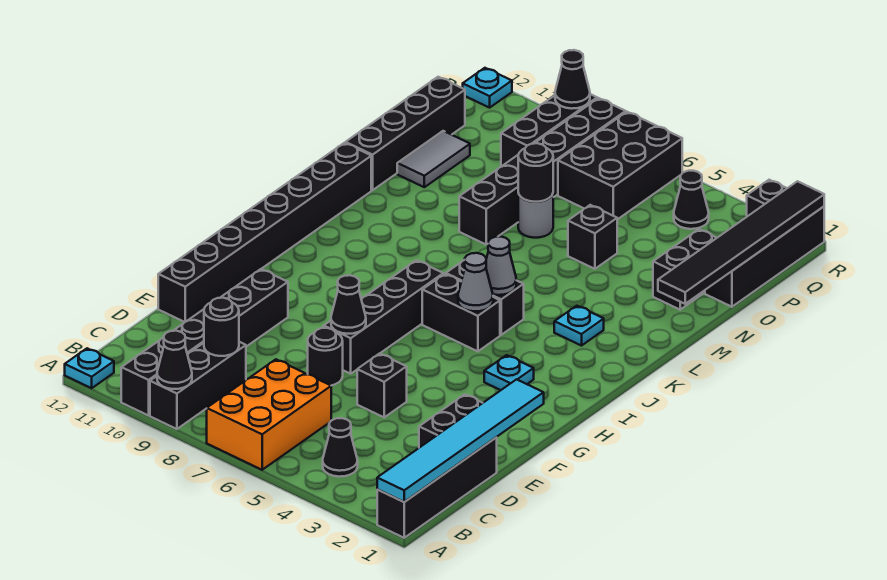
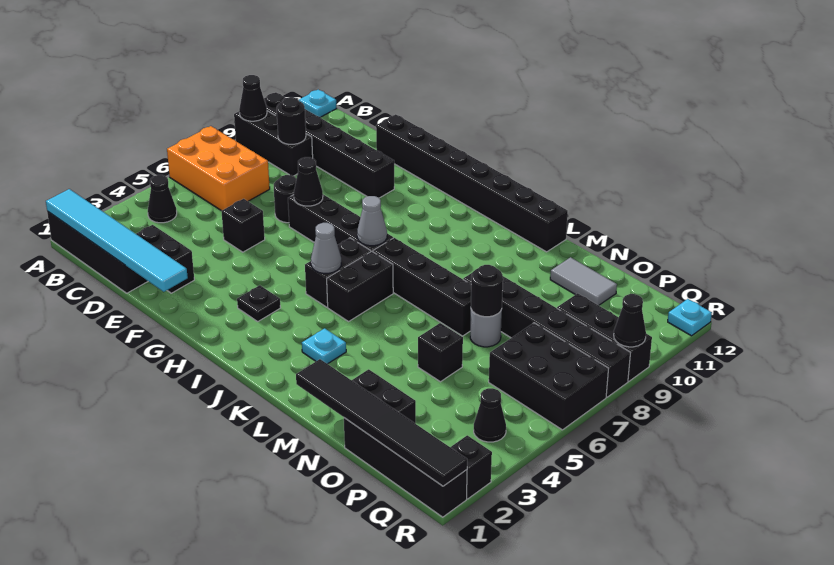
cyan 1x1 plate [484,355,534,390] -> black 1x1 plate [237,285,280,321]
grey 1x1 cone [486,237,516,295] -> grey 1x1 cone moved to [357,196,387,246]
black 1x4 brick [346,77,465,190] -> black 1x4 brick moved to [373,238,471,336]

